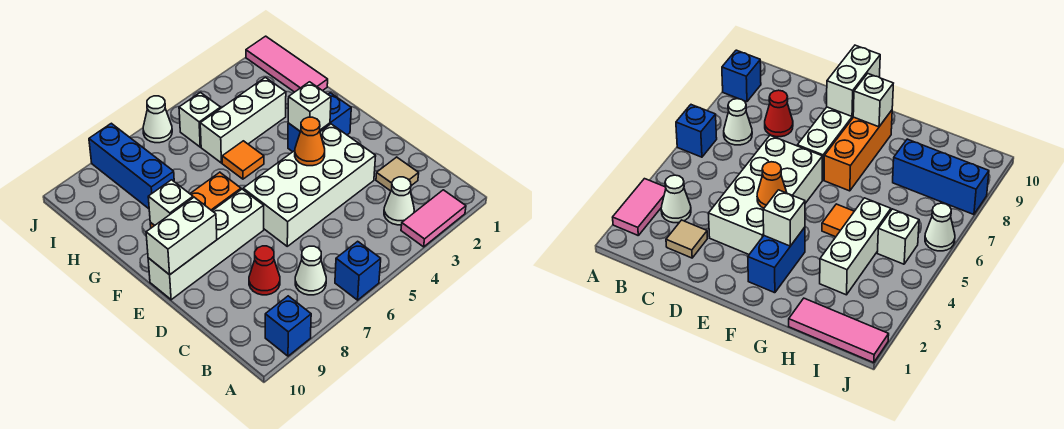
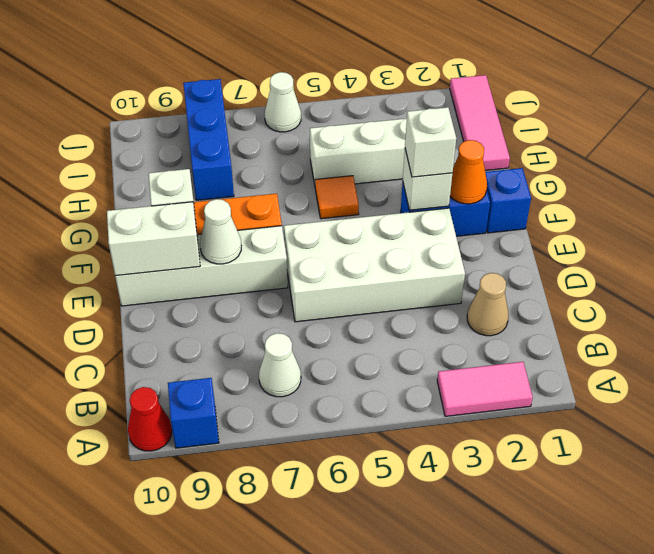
blue 1x1 brick [335,241,381,300] -> blue 1x1 brick moved to [485,168,531,233]
white 1x1 cone [384,177,414,225] -> white 1x1 cone moved to [200,199,242,264]
tan 1x1 tile [376,157,419,191] -> tan 1x1 cone [467,273,509,336]
red 1x1 cone [249,246,280,295] -> red 1x1 cone moved to [128,387,172,451]
orange 1x1 cone [295,117,325,166] -> orange 1x1 cone moved to [450,140,487,204]
white 1x1 brick [179,93,221,147] -> white 1x1 brick moved to [405,107,456,177]

